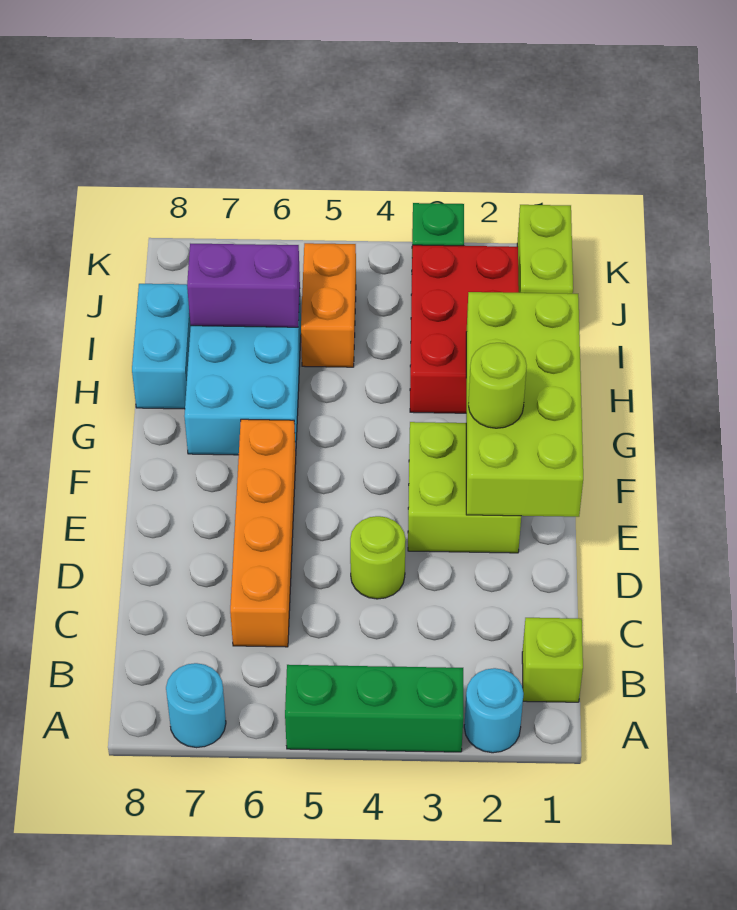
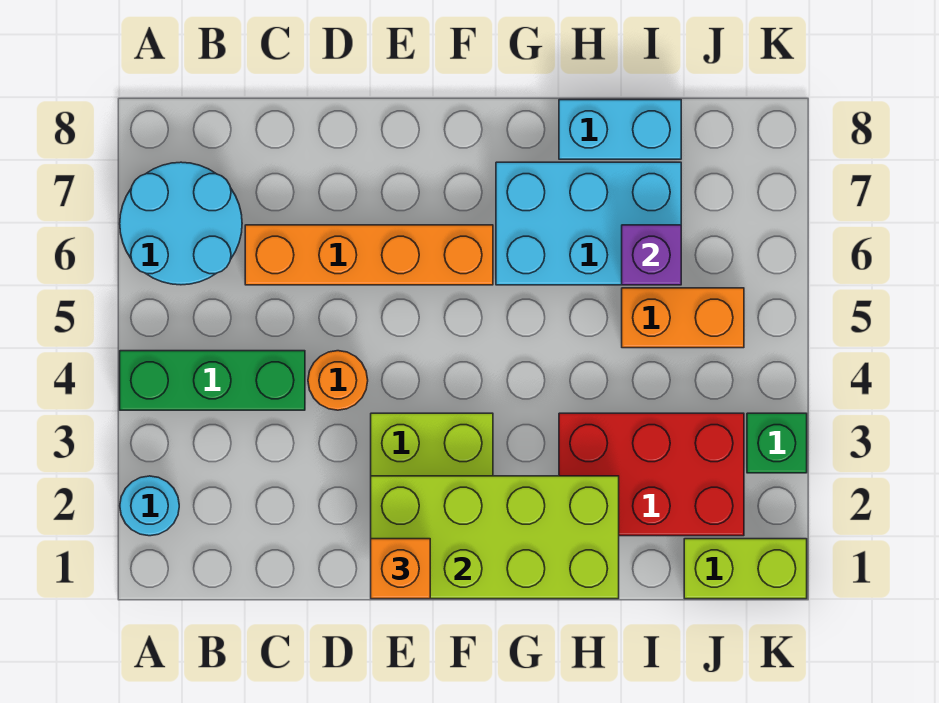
green 1x3 brick [285,665,463,752] -> green 1x3 brick turned to [120,351,305,410]
cyan 1x1 round brick [166,663,226,748] -> cyan 2x2 round brick [120,162,242,285]
lime 1x1 brick [522,618,583,702] -> none
lime 1x1 round brick [350,516,405,599] -> orange 1x1 round brick [308,351,368,410]
none -> orange 1x1 brick [371,539,430,599]
lime 1x1 round brick [468,343,527,428] -> none
purple 1x2 brick [187,244,300,327] -> purple 1x1 brick [622,225,681,285]

